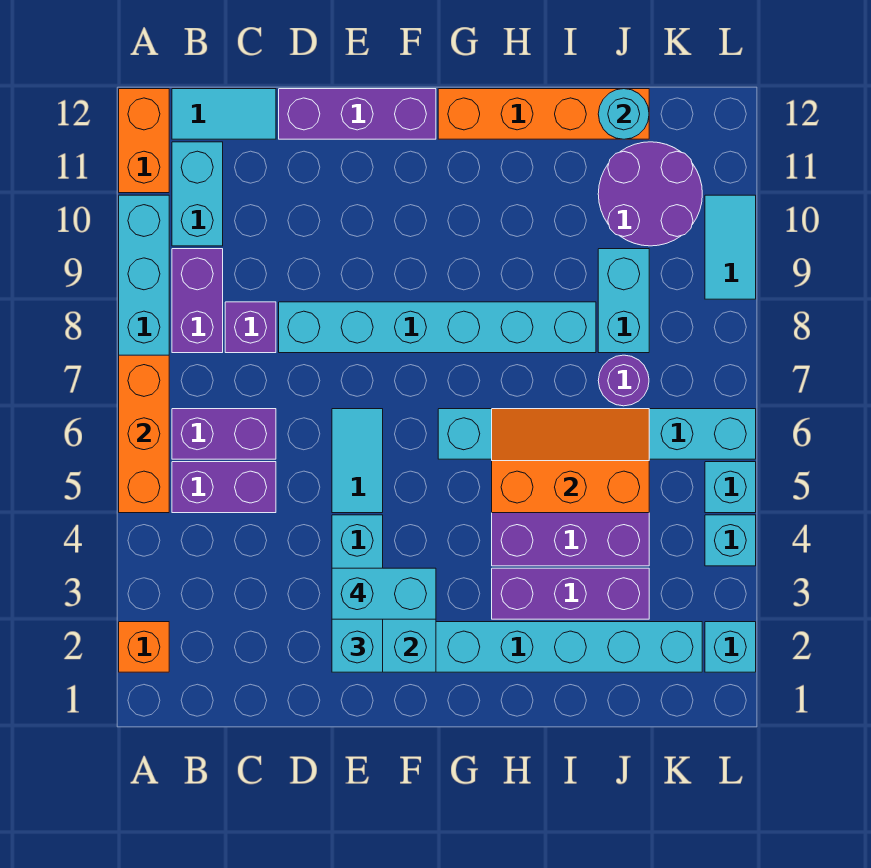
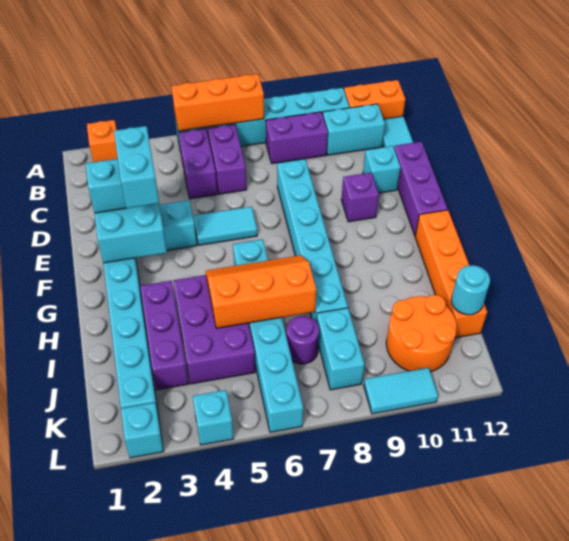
purple 1x1 brick [225,302,276,353] -> purple 1x1 brick moved to [341,173,379,222]
orange 2x3 slope [492,409,649,513] -> orange 2x3 slope turned to [206,255,316,328]
cyan 1x2 brick [598,249,649,353] -> cyan 1x2 brick turned to [316,308,364,390]
purple 2x2 round brick [598,142,702,246] -> orange 2x2 round brick [386,295,457,372]
cyan 1x1 brick [705,462,756,513] -> cyan 1x1 brick moved to [363,146,401,193]

